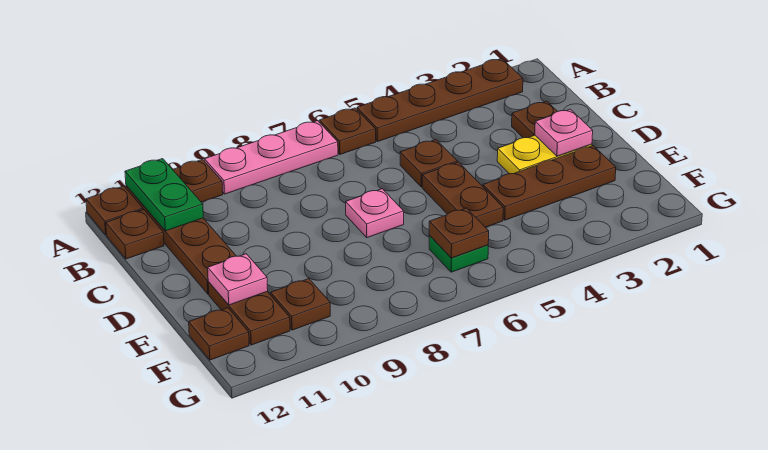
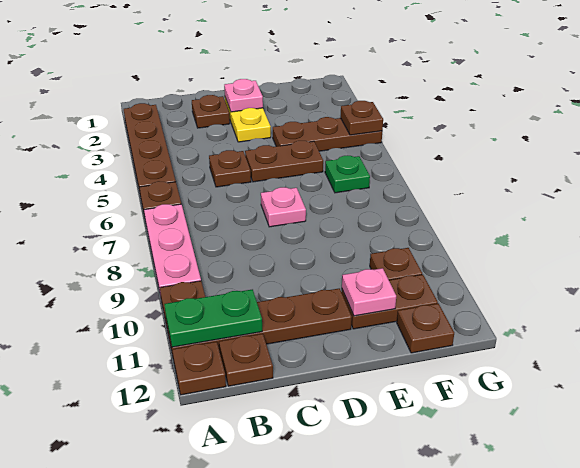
brown 1x3 plate [483,146,616,220] -> brown 1x3 plate turned to [273,117,382,151]
brown 1x1 plate [429,208,489,258] -> brown 1x1 plate moved to [341,101,383,135]

